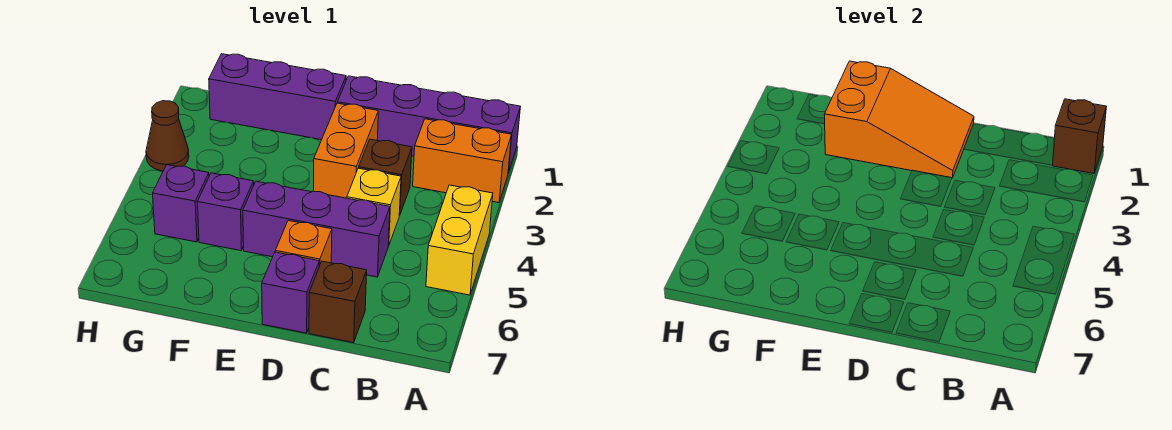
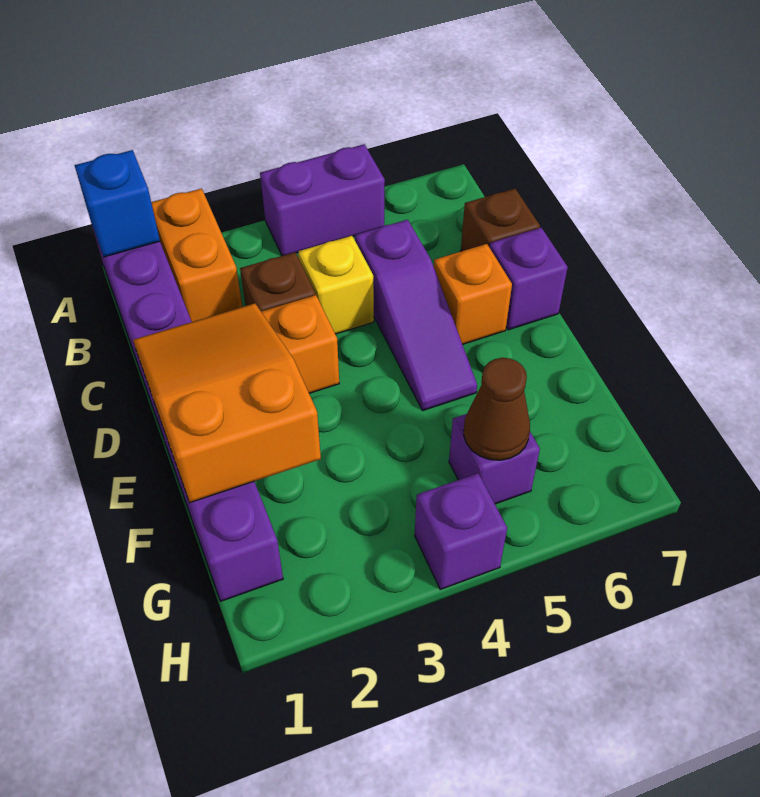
brown 1x1 brick [1052,99,1106,174] -> blue 1x1 brick [75,150,160,257]
yellow 1x2 brick [426,185,493,295] -> purple 1x2 brick [260,144,385,256]
purple 1x3 brick [243,181,390,277] -> purple 1x3 slope [355,220,477,411]
purple 1x1 brick [197,173,254,251] -> purple 1x1 brick moved to [415,473,507,589]
brown 1x1 cone [146,101,189,171] -> brown 1x1 cone moved to [464,358,530,460]

